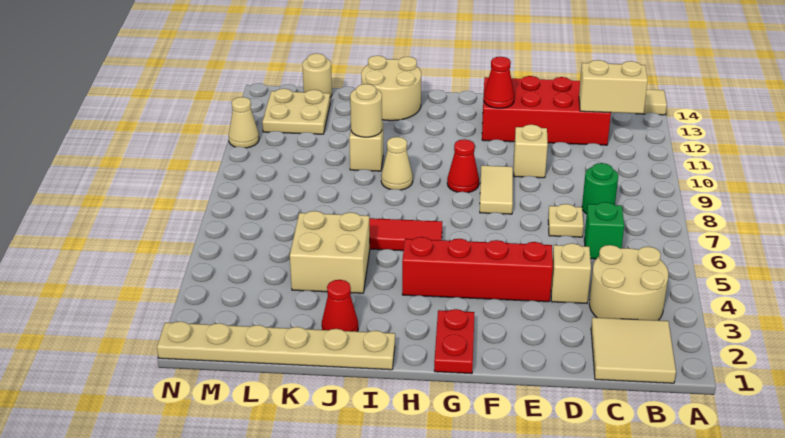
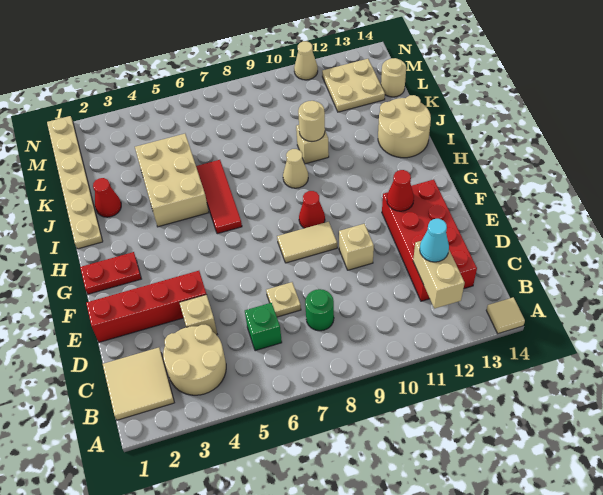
none -> cyan 1x1 cone [420,219,449,262]
red 1x4 brick [402,237,553,302] -> red 1x4 brick turned to [86,271,206,342]
tan 2x2 brick [290,211,370,293] -> tan 2x3 brick [135,134,209,227]

